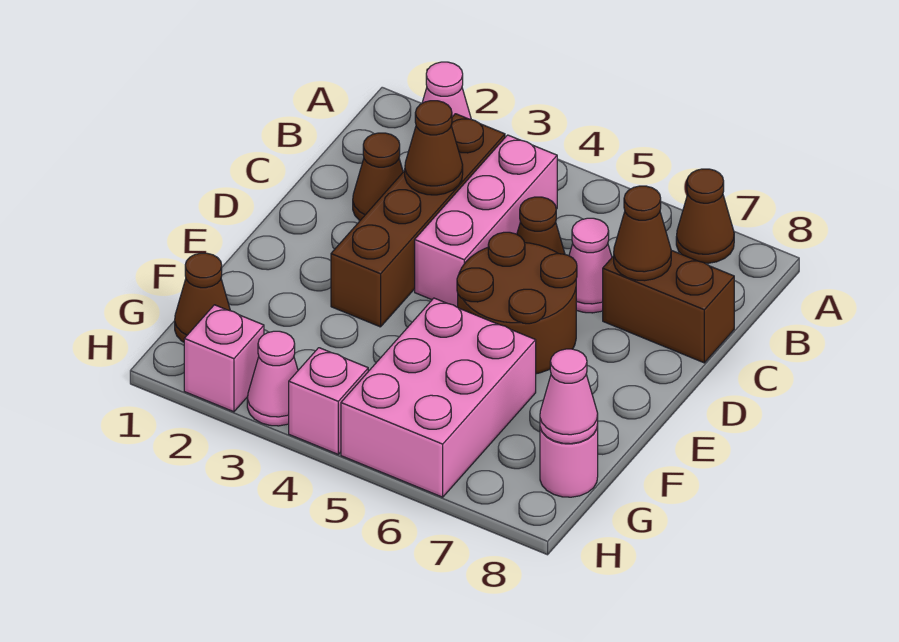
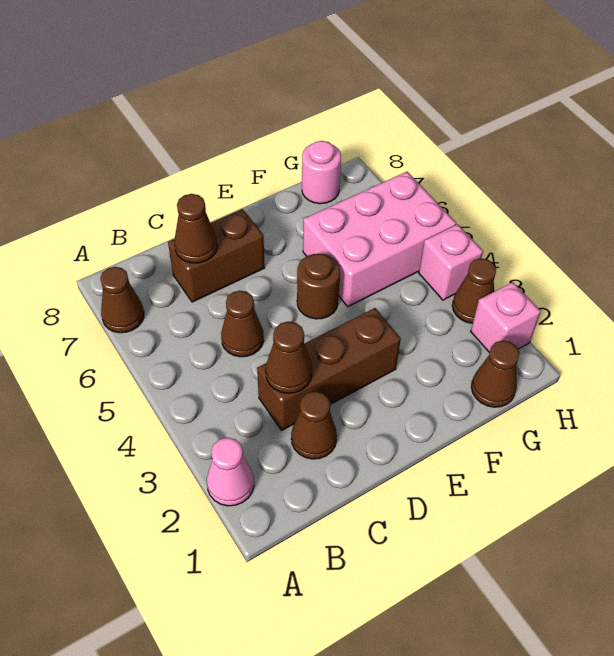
brown 1x4 brick [331,114,505,327] -> brown 1x3 brick [257,308,401,430]
pink 1x3 brick [415,135,557,307] -> none
pink 1x1 cone [569,218,612,313] -> none
brown 1x2 brick [603,250,734,363] -> brown 1x2 brick turned to [168,209,265,302]
brown 2x2 round brick [457,232,577,374] -> brown 1x1 round brick [297,254,340,319]
pink 1x1 cone [540,349,598,444] -> none
pink 1x1 cone [247,331,298,426] -> brown 1x1 cone [452,258,496,323]

